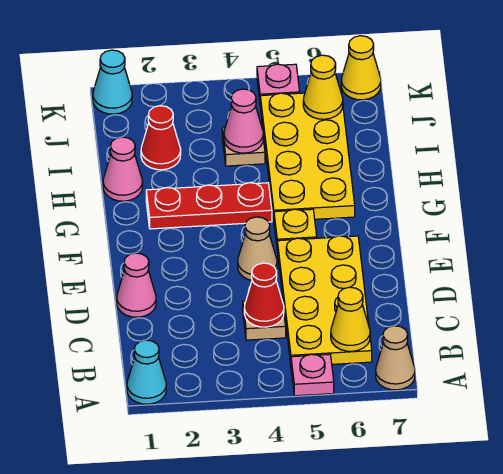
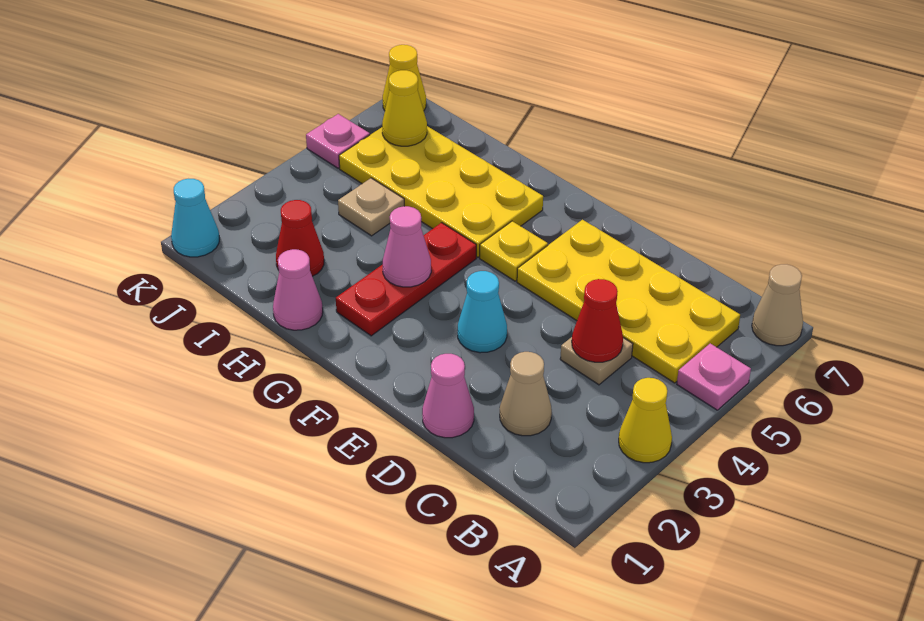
cyan 1x1 cone [127,340,166,404] -> cyan 1x1 cone moved to [458,271,507,353]
yellow 1x1 cone [331,287,370,351] -> yellow 1x1 cone moved to [619,378,672,463]
tan 1x1 cone [238,217,277,280] -> tan 1x1 cone moved to [500,352,552,436]
pink 1x1 cone [224,89,263,153] -> pink 1x1 cone moved to [383,206,431,287]

